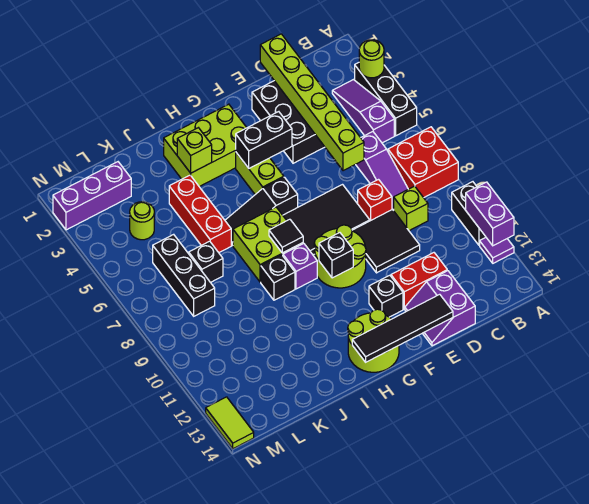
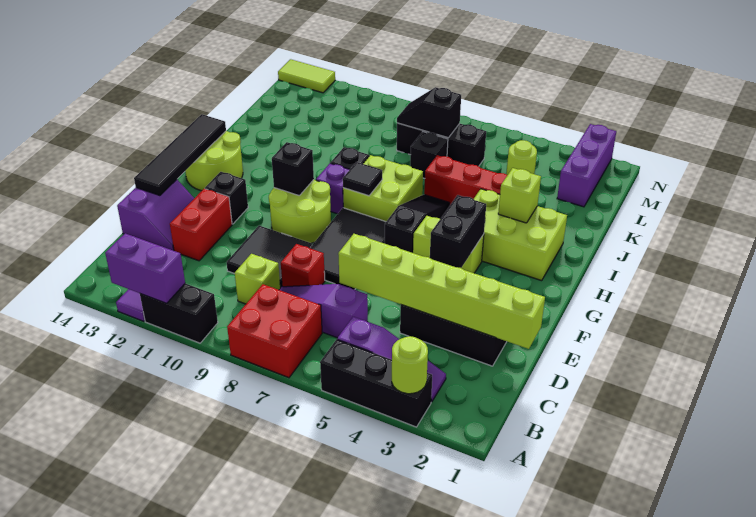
purple 2x2 slope [405,271,475,346] -> purple 2x2 slope turned to [117,180,194,251]
lime 2x3 brick [164,104,247,187] -> lime 2x3 brick turned to [474,189,567,281]
none -> black 1x2 slope [397,87,461,138]

